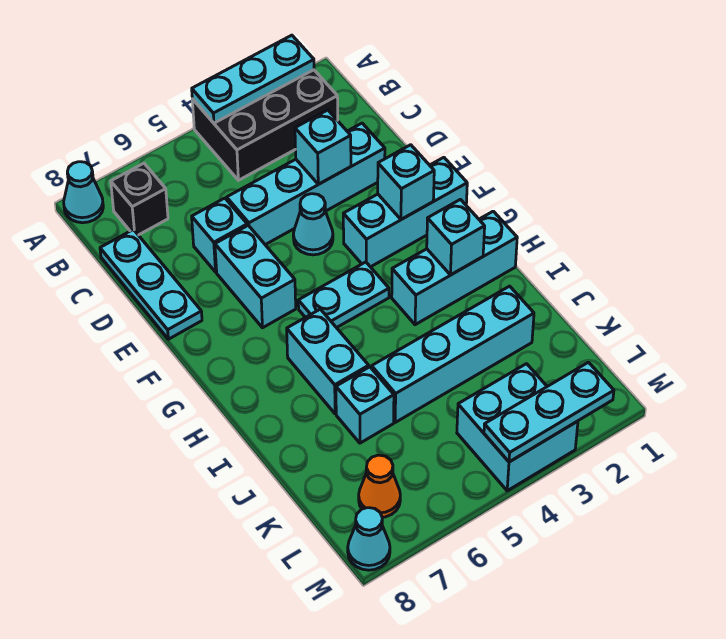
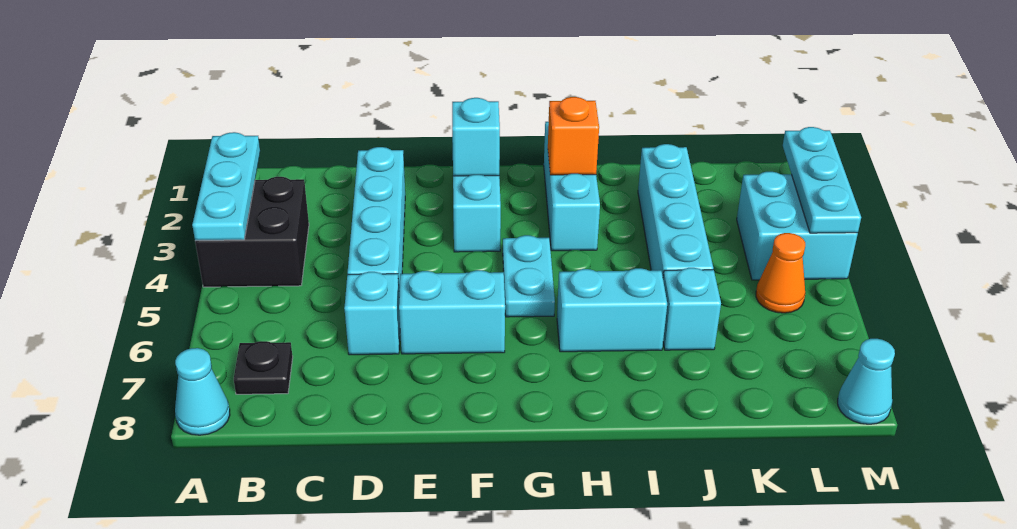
black 2x3 brick [192,70,338,180] -> black 2x2 brick [195,177,309,287]
black 1x1 brick [111,163,168,235] -> black 1x1 plate [234,341,293,394]
cyan 1x3 plate [100,230,202,339] -> none
cyan 1x1 brick [295,110,351,184] -> none
cyan 1x1 cone [293,194,333,255] -> none
cyan 1x1 brick [427,199,485,275] -> orange 1x1 brick [548,97,599,175]
orange 1x1 cone [359,455,400,517] -> orange 1x1 cone moved to [756,233,805,313]

